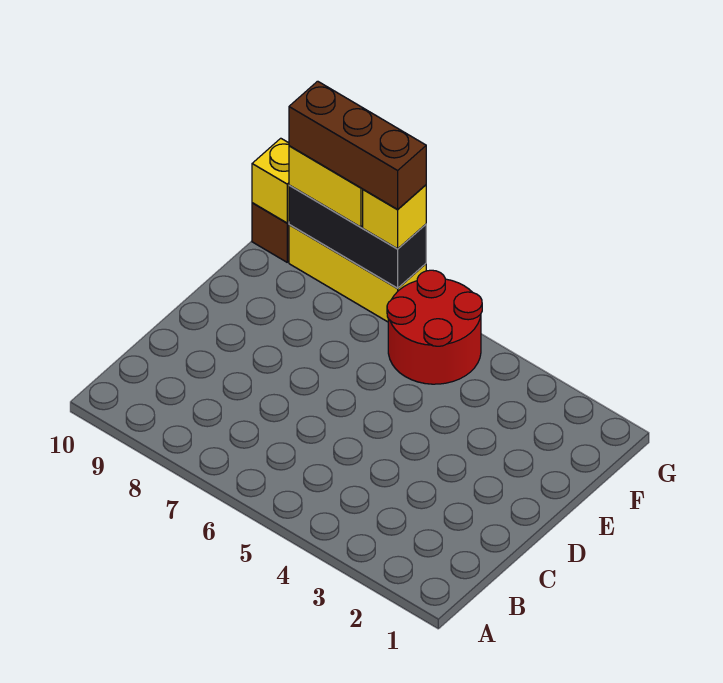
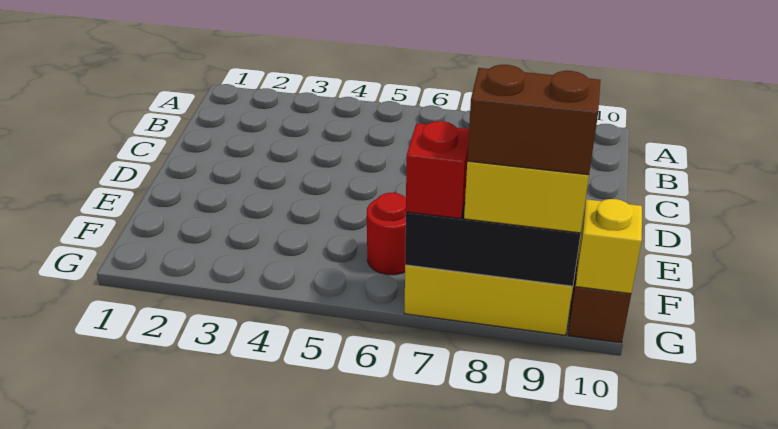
red 2x2 round brick [387,270,482,384] -> red 1x1 round brick [367,193,406,275]
yellow 1x1 brick [363,185,426,249] -> red 1x1 brick [406,121,469,219]
brown 1x3 brick [289,81,426,210] -> brown 1x2 brick [467,65,601,175]

